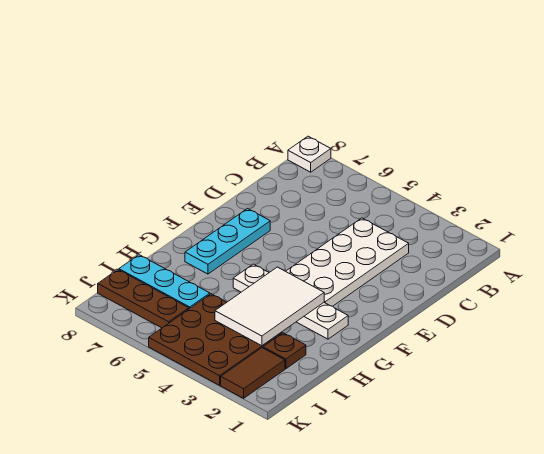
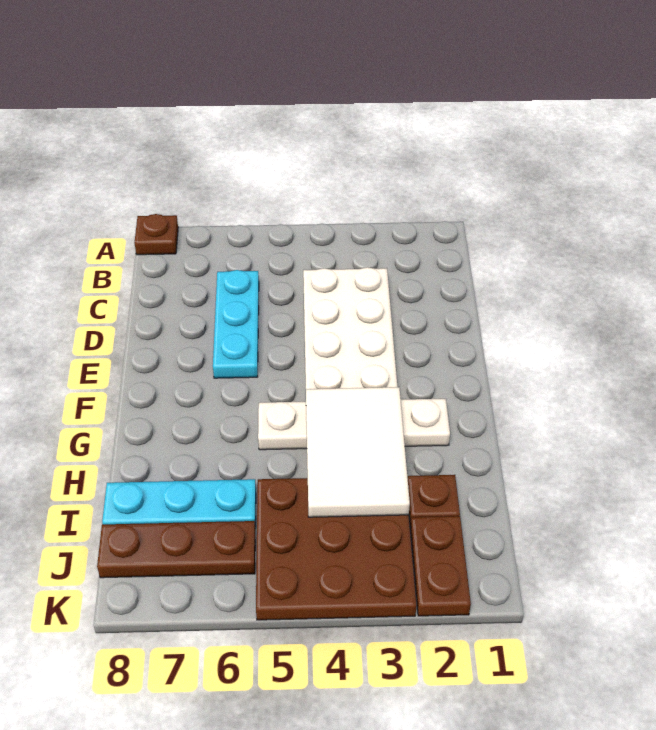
white 1x1 plate [288,136,331,172] -> brown 1x1 plate [134,214,178,255]
cyan 1x3 plate [185,209,270,274] -> cyan 1x3 plate moved to [213,270,259,378]
brown 1x2 tile [221,348,285,398] -> brown 1x2 plate [410,516,471,616]

